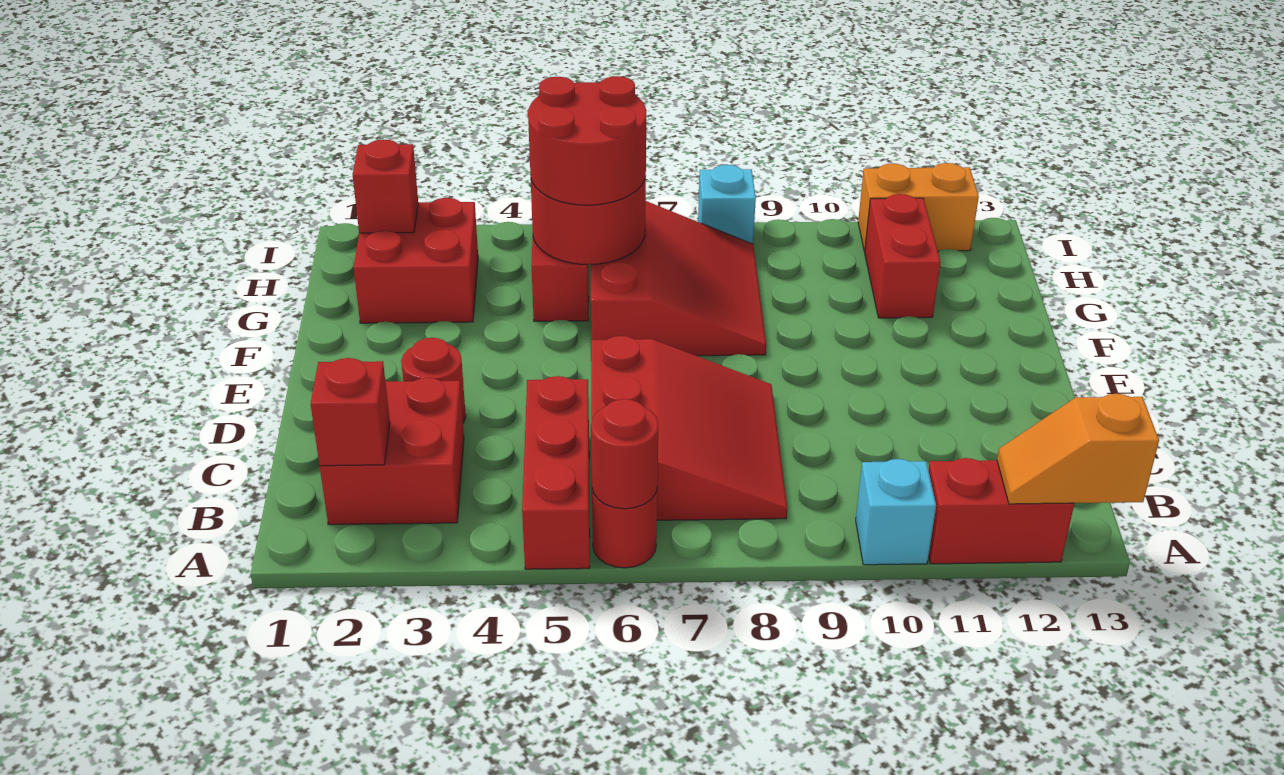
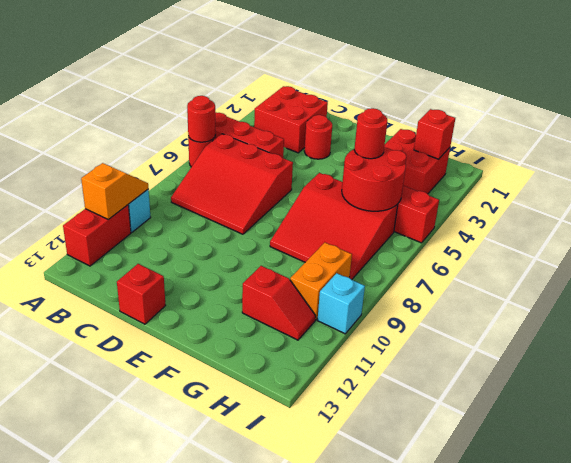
orange 1x2 slope [997,394,1159,504] -> orange 1x2 slope moved to [81,163,148,220]
red 1x1 brick [311,358,390,466] -> red 1x1 brick moved to [117,264,166,324]
red 2x2 round brick [528,76,646,205] -> red 1x1 round brick [354,108,387,159]
red 1x2 brick [865,194,940,318] -> red 1x2 slope [242,266,316,340]
cyan 1x1 brick [698,165,756,244] -> cyan 1x1 brick moved to [318,273,365,334]
orange 1x2 brick [858,163,979,252] -> orange 1x2 brick moved to [290,243,352,320]

